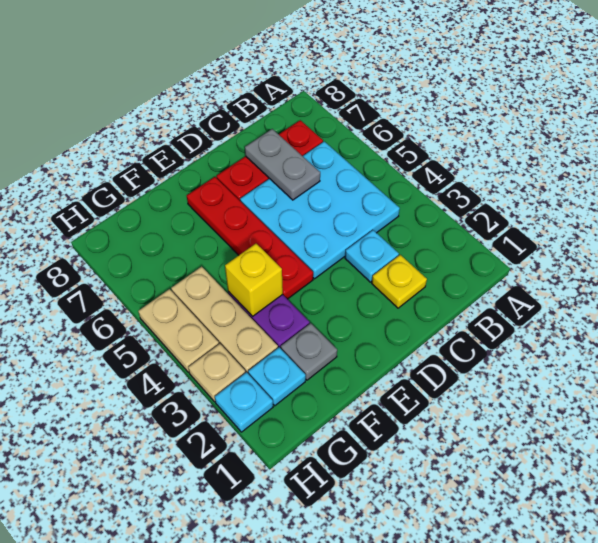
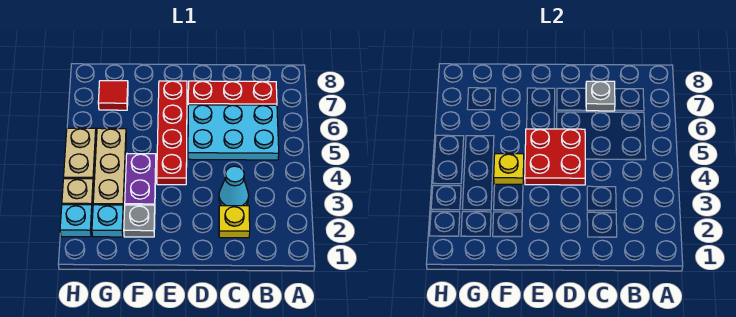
cyan 3x3 plate [240,141,400,279] -> cyan 2x3 plate [188,105,279,160]
cyan 1x1 plate [345,230,399,282] -> cyan 1x1 cone [219,166,249,206]
grey 1x2 plate [245,129,320,200] -> grey 1x1 plate [586,81,615,111]
none -> red 2x2 plate [525,129,585,185]
yellow 1x1 brick [225,244,283,316] -> yellow 1x1 plate [494,154,524,184]
none -> red 1x1 tile [98,81,128,110]

